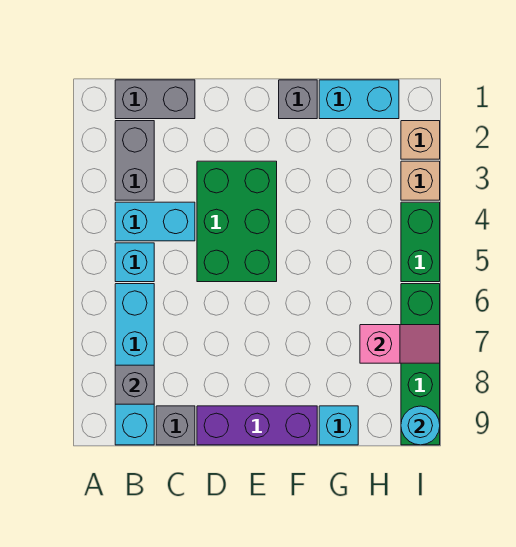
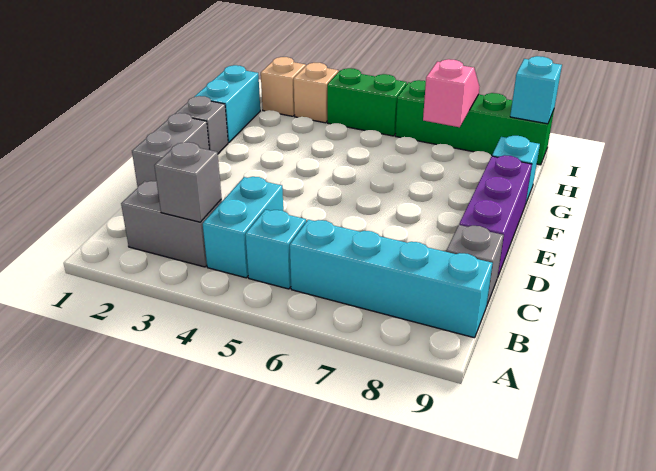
grey 1x2 brick [115,80,195,119] -> grey 1x2 brick moved to [132,113,209,187]
grey 1x1 brick [115,365,154,404] -> grey 1x1 brick moved to [154,142,222,222]
green 2x3 brick [197,161,277,282] -> none
cyan 1x1 round brick [401,406,440,445] -> cyan 1x1 brick [510,56,562,124]

